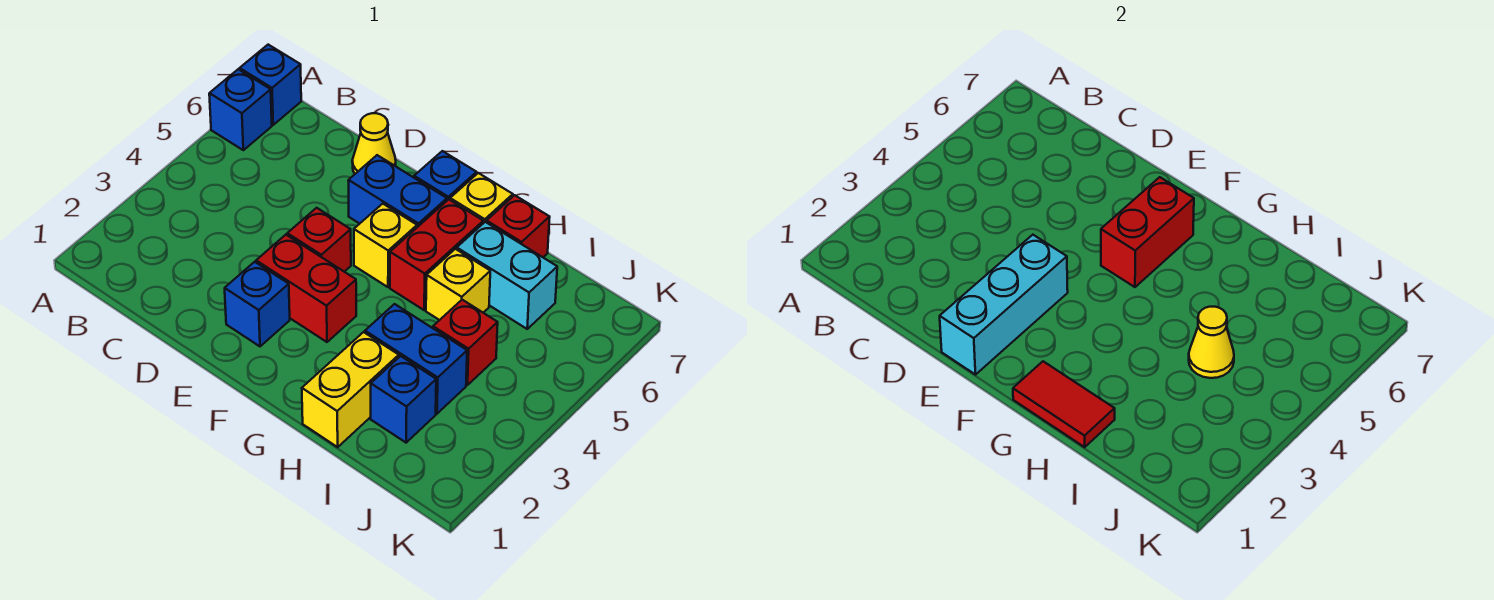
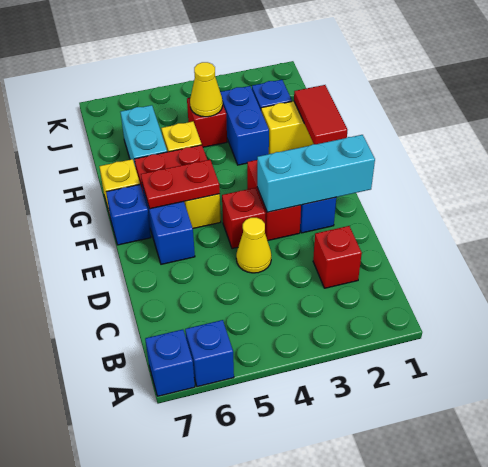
yellow 1x1 cone [352,113,396,174] -> yellow 1x1 cone moved to [236,218,271,273]
red 1x2 brick [1101,177,1194,287] -> red 1x2 plate [141,160,220,209]
red 1x1 brick [487,195,550,257] -> red 1x1 brick moved to [313,226,362,288]

